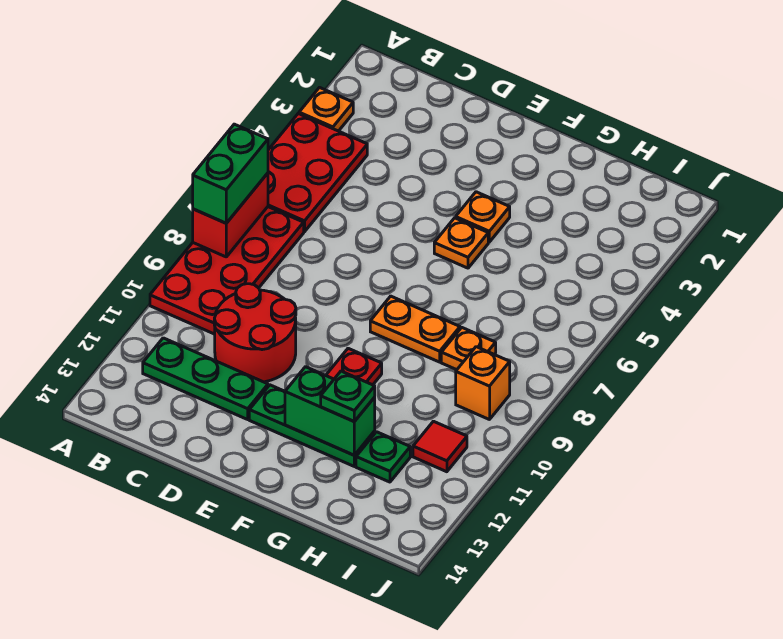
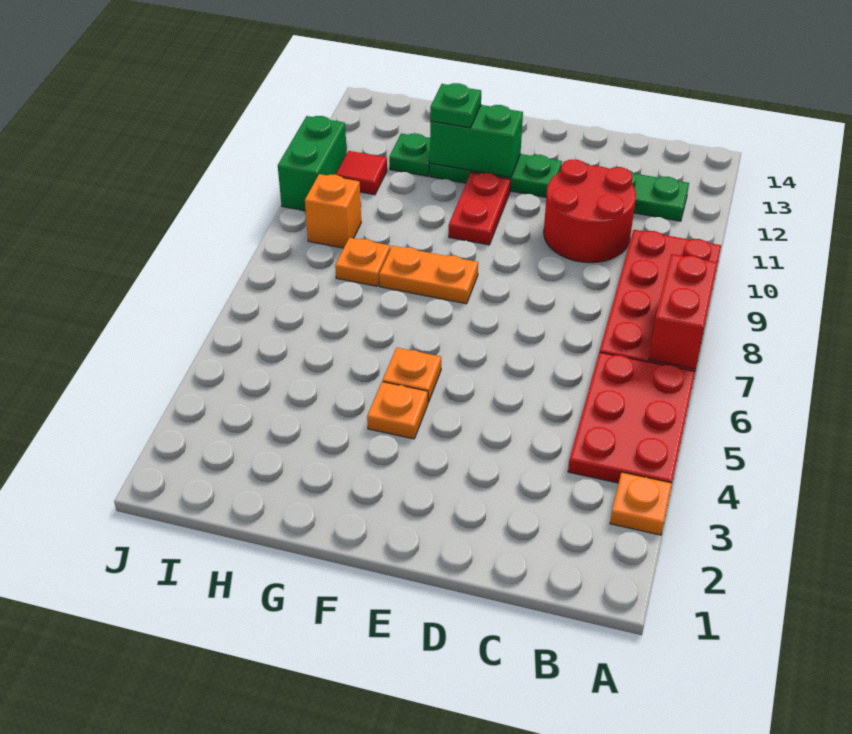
green 1x2 brick [193,124,268,223] -> green 1x2 brick moved to [278,116,347,211]

